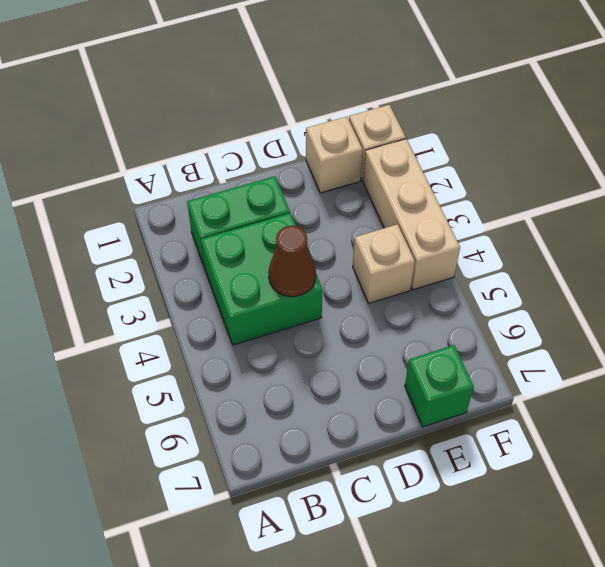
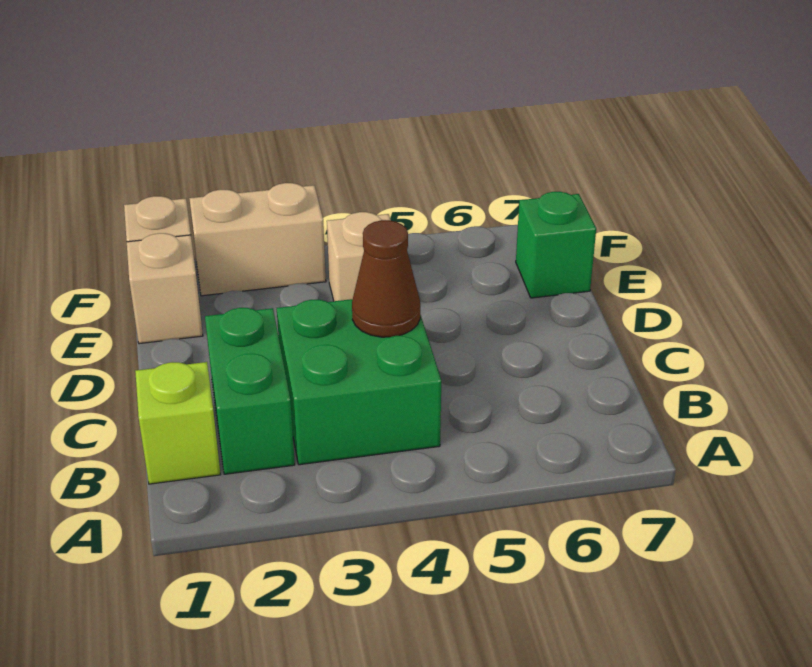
none -> lime 1x1 brick [135,362,221,484]
tan 1x3 brick [363,139,460,290] -> tan 1x2 brick [189,183,326,296]

